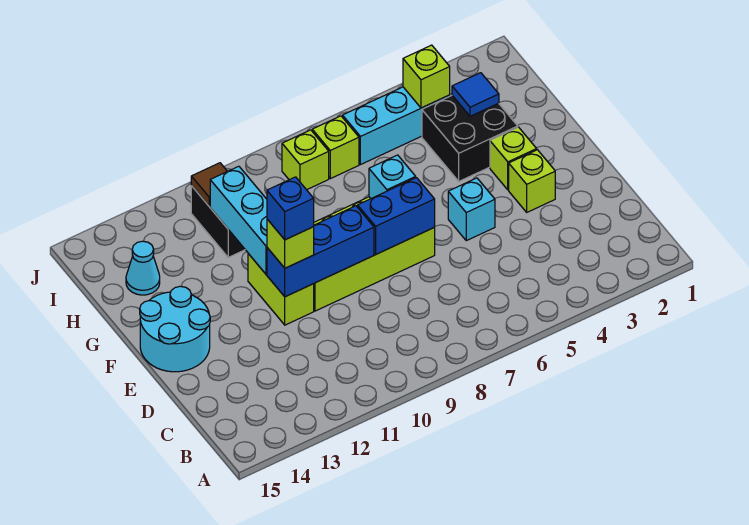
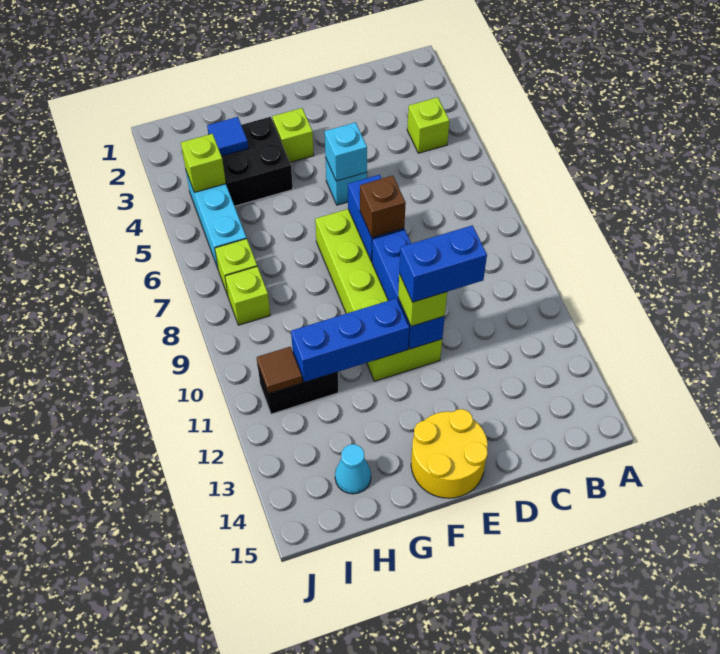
lime 1x1 brick [509,150,555,212] -> lime 1x1 brick moved to [407,97,449,153]
none -> brown 1x1 brick [360,176,406,238]
blue 1x1 brick [267,177,314,240] -> blue 1x2 brick [399,225,487,302]
cyan 2x2 round brick [140,286,210,372] -> yellow 2x2 round brick [411,409,488,498]
cyan 1x1 brick [369,155,416,198] -> cyan 1x1 brick moved to [325,122,367,181]
cyan 1x3 brick [210,166,267,274] -> blue 1x3 brick [291,299,409,382]

